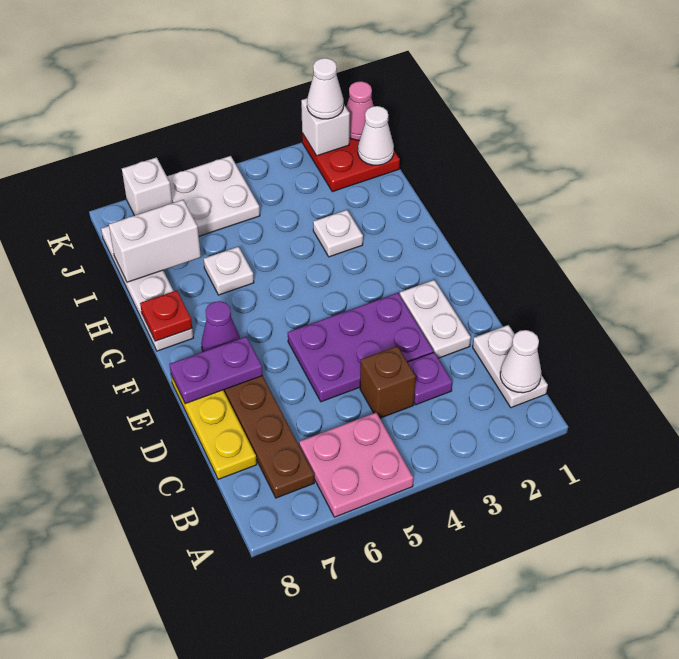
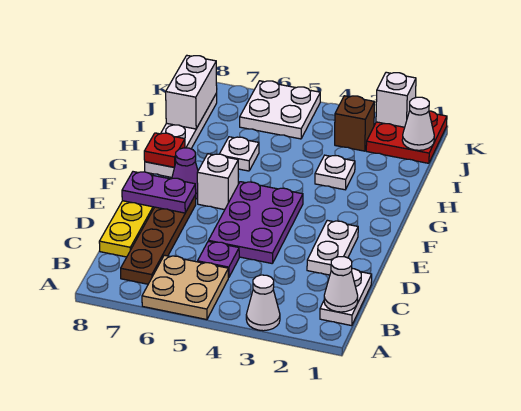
pink 2x2 plate [299,413,413,517] -> tan 2x2 plate [142,255,228,320]
purple 1x1 plate [408,352,452,405] -> purple 1x1 plate moved to [198,241,239,278]
brown 1x1 brick [360,346,416,418] -> brown 1x1 brick moved to [335,96,375,151]
purple 2x3 plate [288,293,434,402] -> purple 2x3 plate turned to [208,182,303,263]
white 1x2 brick [109,200,201,282] -> white 1x2 brick turned to [166,56,217,129]
pink 1x1 cone [346,81,374,140] -> none
white 1x1 cone [307,58,344,119] -> white 1x1 cone moved to [246,275,280,331]
white 1x1 brick [122,157,172,215] -> white 1x1 brick moved to [197,154,238,210]

